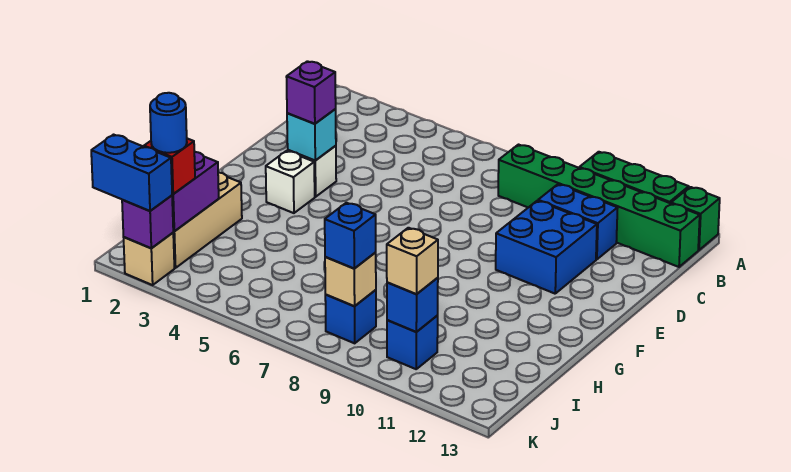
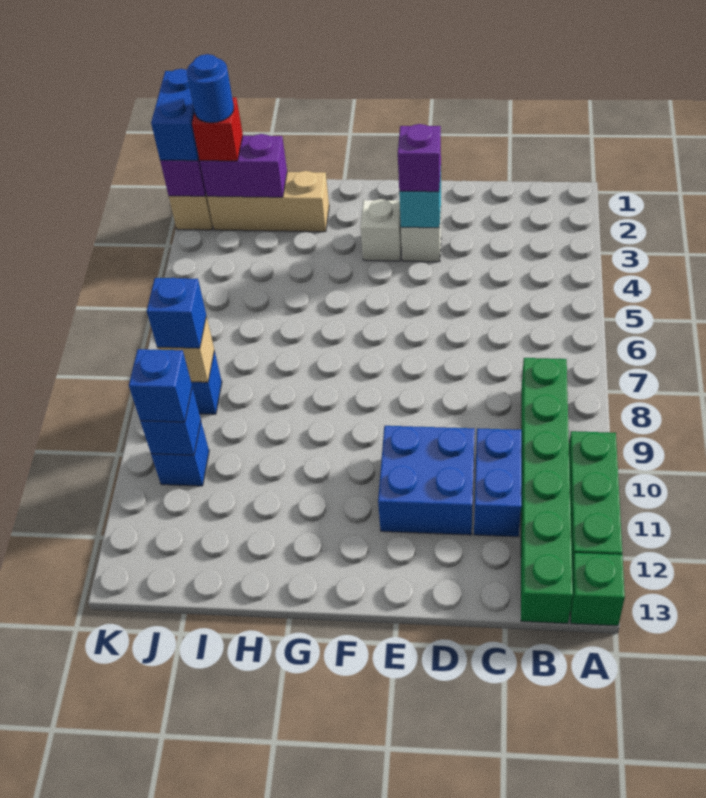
tan 1x1 brick [387,228,438,294] -> blue 1x1 brick [129,349,192,422]

